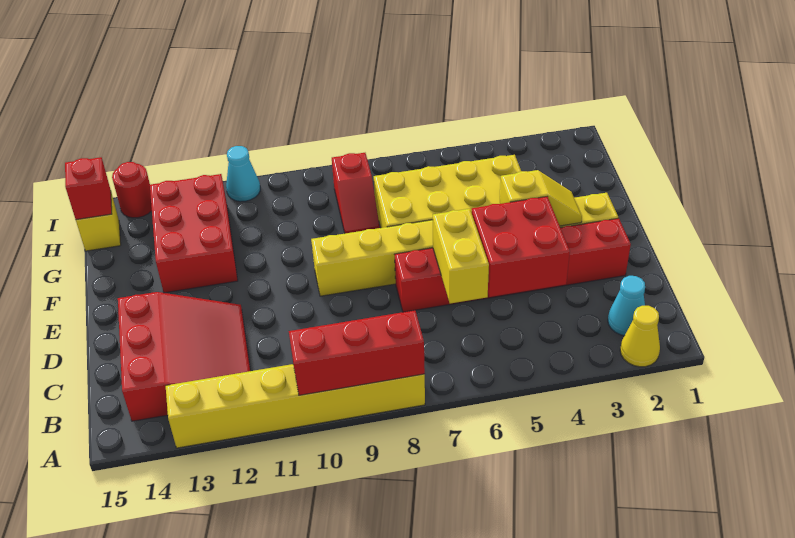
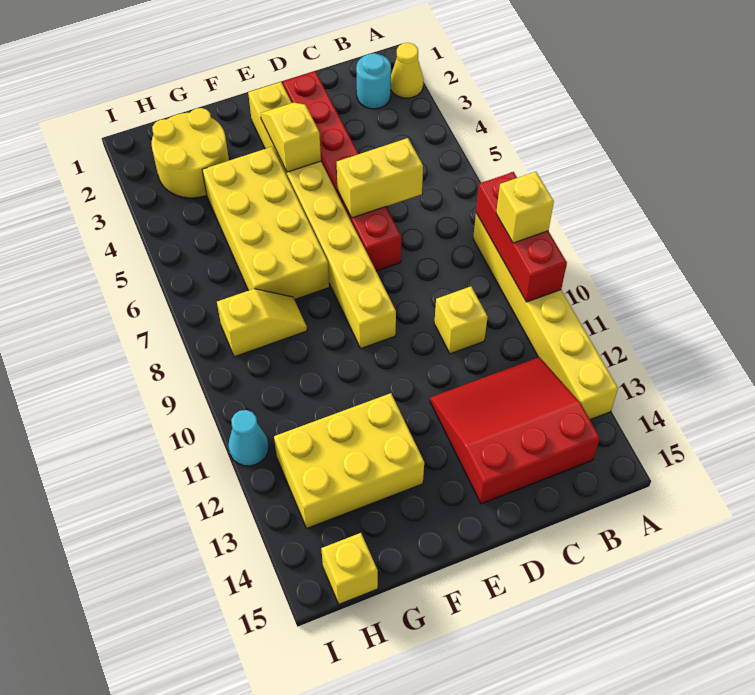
none -> yellow 1x1 brick [496,172,554,243]
cyan 1x1 cone [608,276,645,336] -> cyan 1x1 round brick [356,53,391,109]
red 2x2 brick [471,197,570,297] -> none
none -> yellow 1x1 brick [434,287,488,354]
red 2x3 brick [150,174,238,293] -> yellow 2x3 brick [274,393,424,528]
none -> yellow 2x2 round brick [152,108,229,198]
red 1x2 slope [332,153,380,233] -> yellow 1x2 slope [217,289,307,357]
red 1x1 brick [65,157,112,220] -> none
red 1x1 round brick [112,162,152,218] -> none

